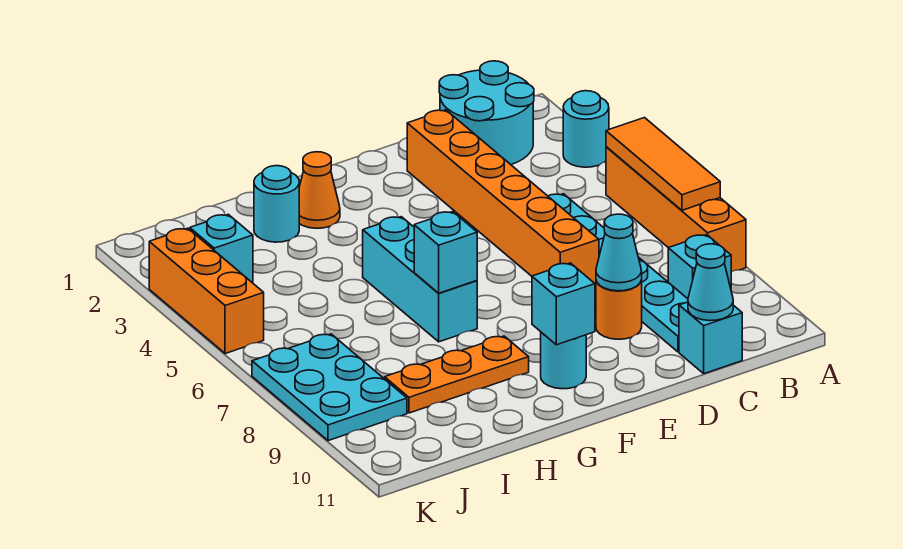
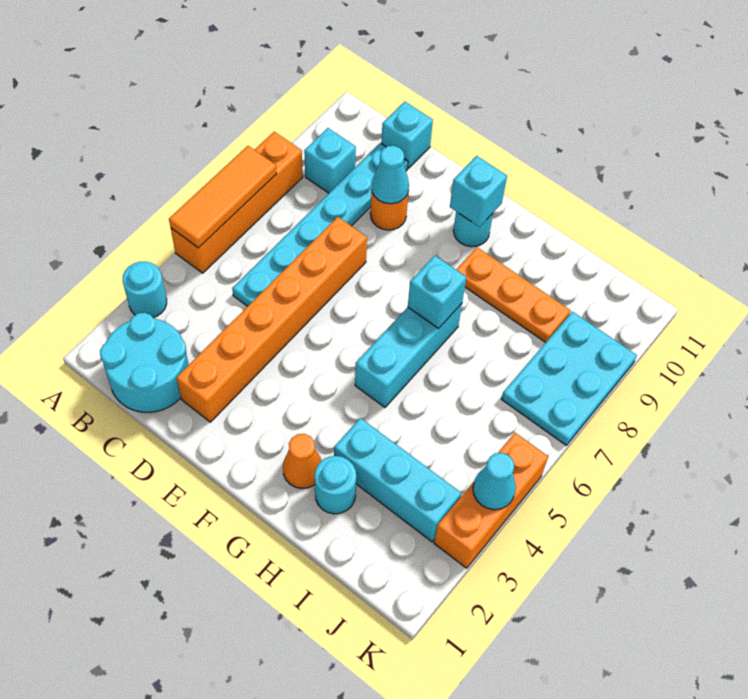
cyan 1x1 cone [688,244,733,321] -> cyan 1x1 cone moved to [473,453,516,510]
cyan 1x1 brick [190,214,253,283] -> cyan 1x3 brick [334,418,461,542]

